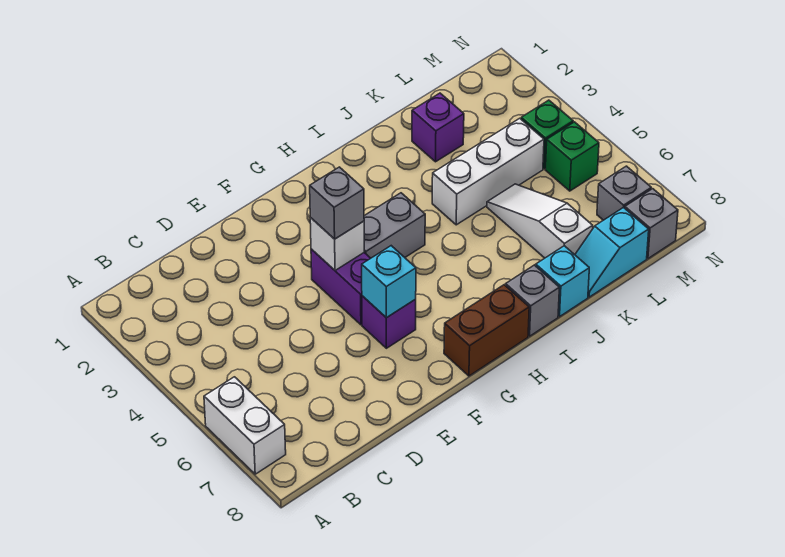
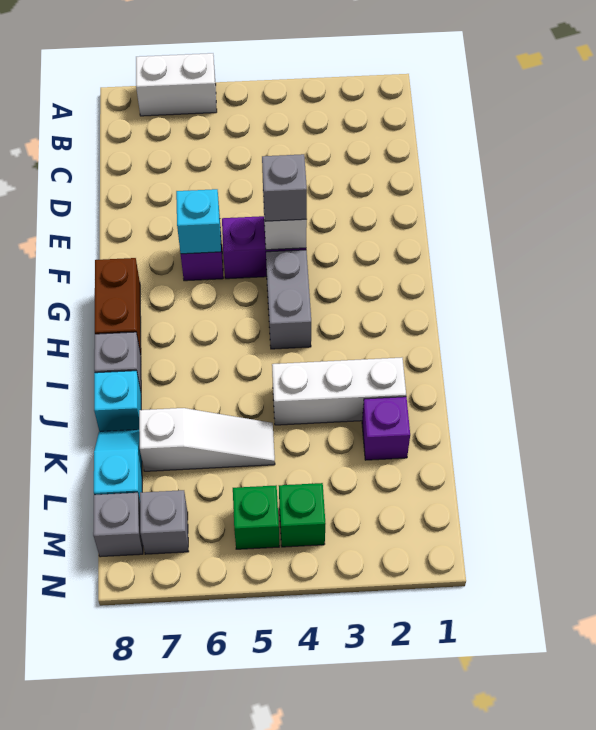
white 1x3 brick [432,118,544,225] -> white 1x3 brick turned to [272,358,406,425]

